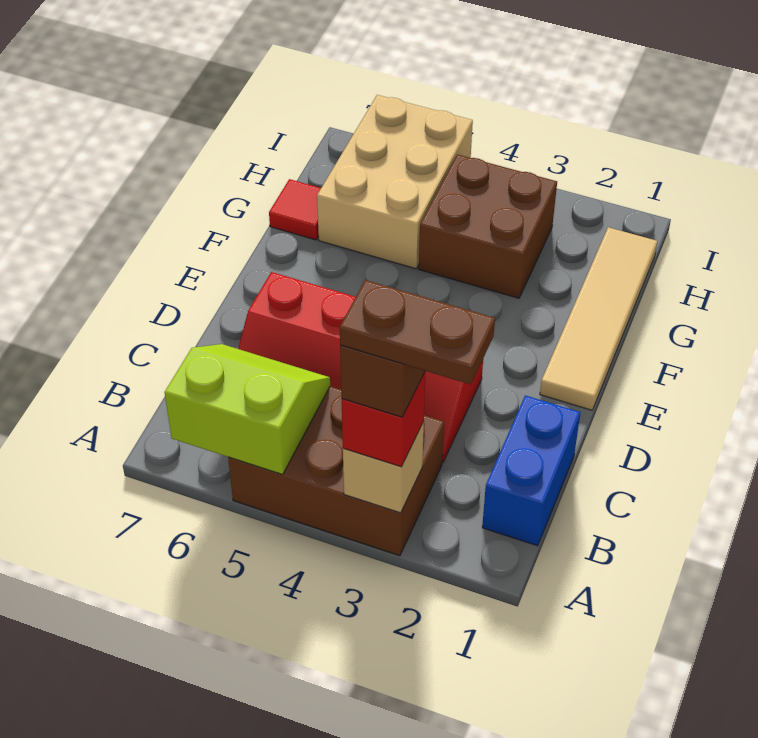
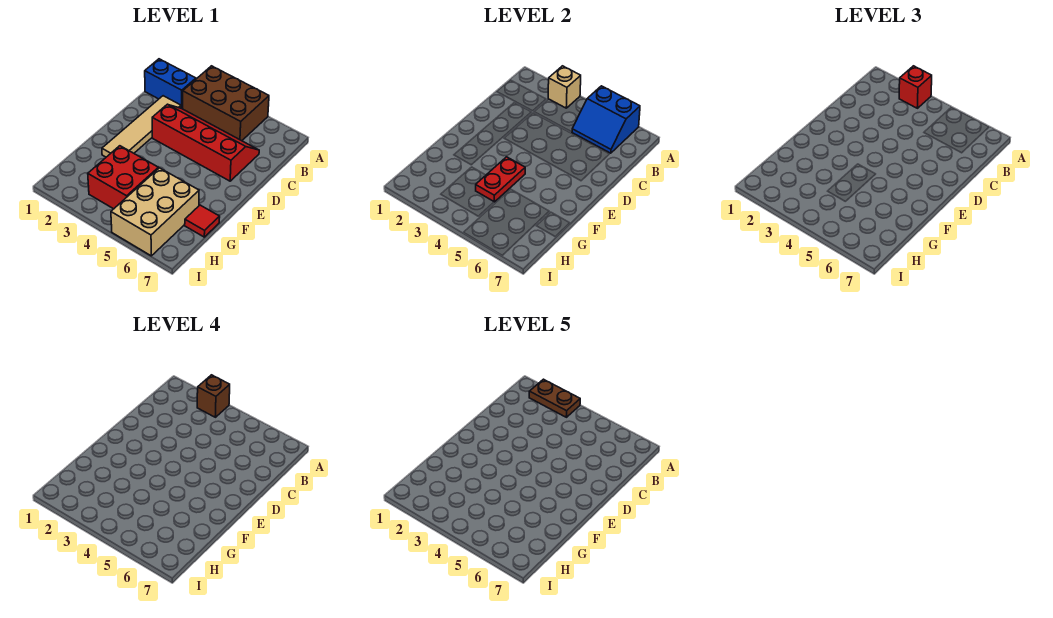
lime 2x2 slope [165,344,330,474] -> blue 2x2 slope [572,86,640,153]
blue 1x2 brick [482,395,580,546] -> blue 1x2 brick turned to [145,59,196,109]
tan 1x4 tile [540,227,657,410] -> tan 1x4 tile moved to [102,96,181,157]
none -> red 1x2 plate [476,157,525,202]
brown 2x2 brick [419,154,557,298] -> red 2x2 brick [88,146,158,209]

